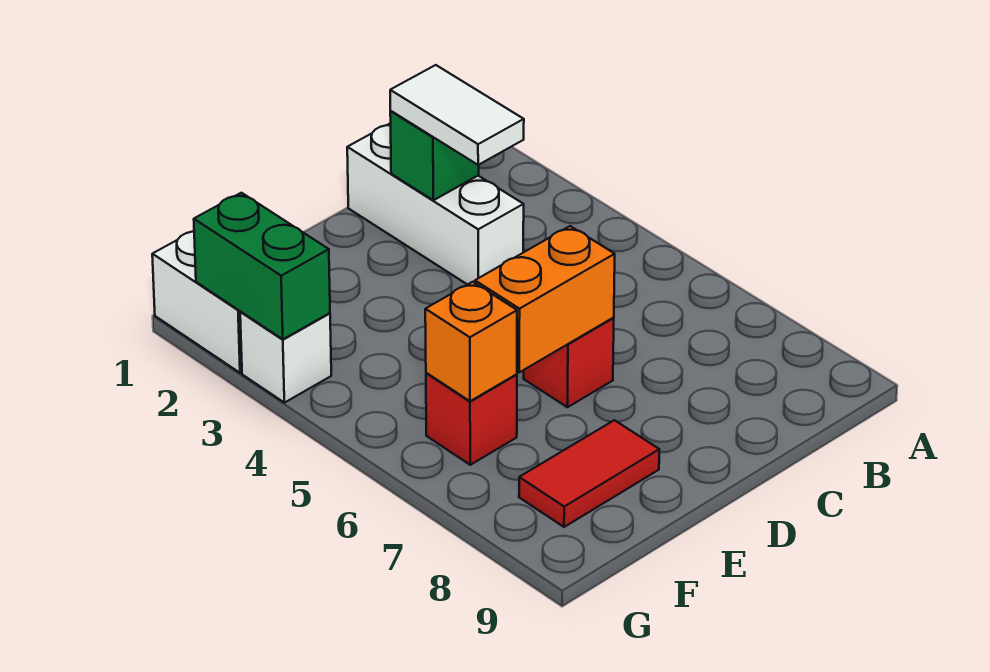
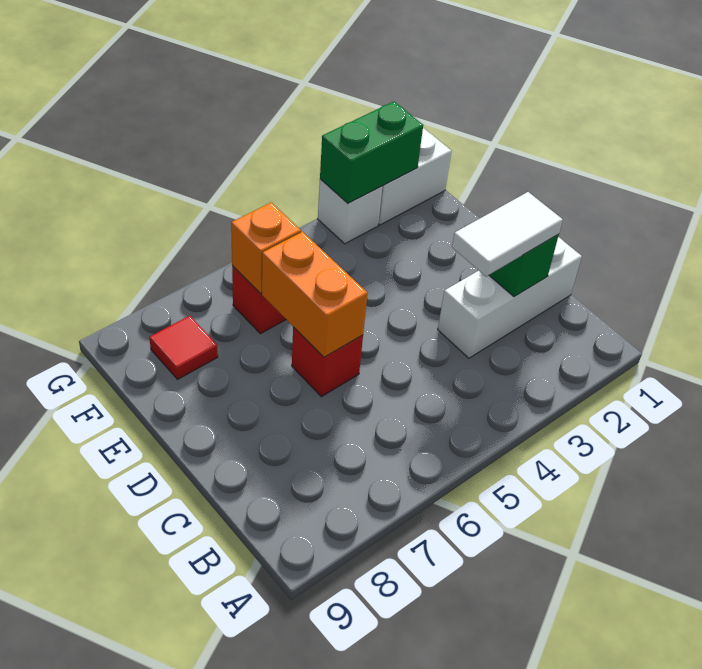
red 1x2 tile [519,420,659,527] -> red 1x1 tile [149,316,218,379]

